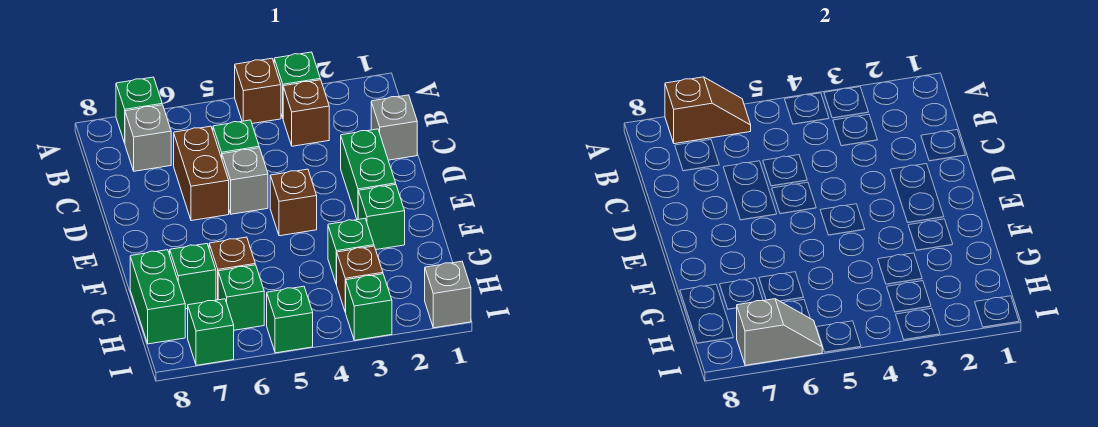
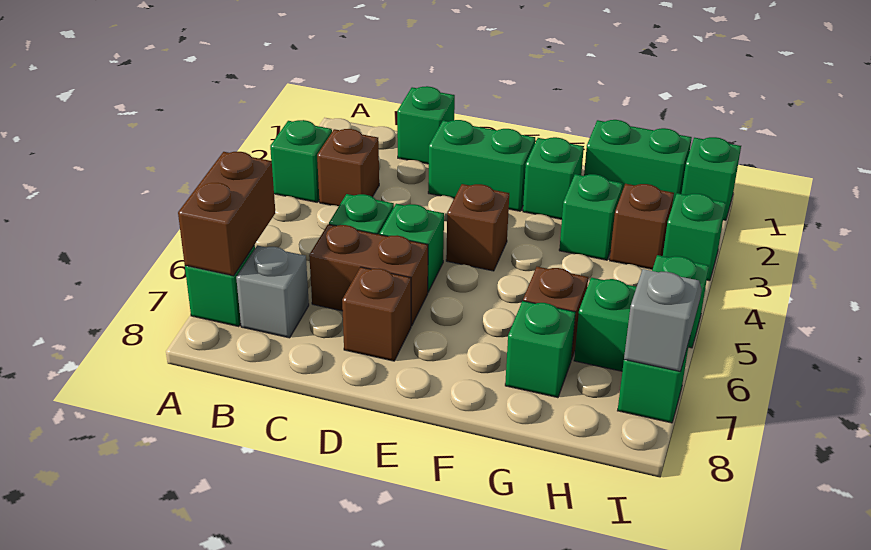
brown 1x1 brick [235,58,281,124] -> brown 1x1 brick moved to [342,267,411,361]
brown 1x2 slope [665,77,751,144] -> brown 1x2 brick [178,152,275,276]
grey 1x1 brick [371,95,417,160] -> green 1x1 brick [397,86,455,164]
grey 1x1 brick [222,148,268,214] -> green 1x1 brick [380,204,444,292]
green 1x2 brick [130,250,185,344] -> green 1x2 brick moved to [584,120,692,206]
grey 1x1 brick [425,261,471,328] -> green 1x1 brick [682,137,741,220]

